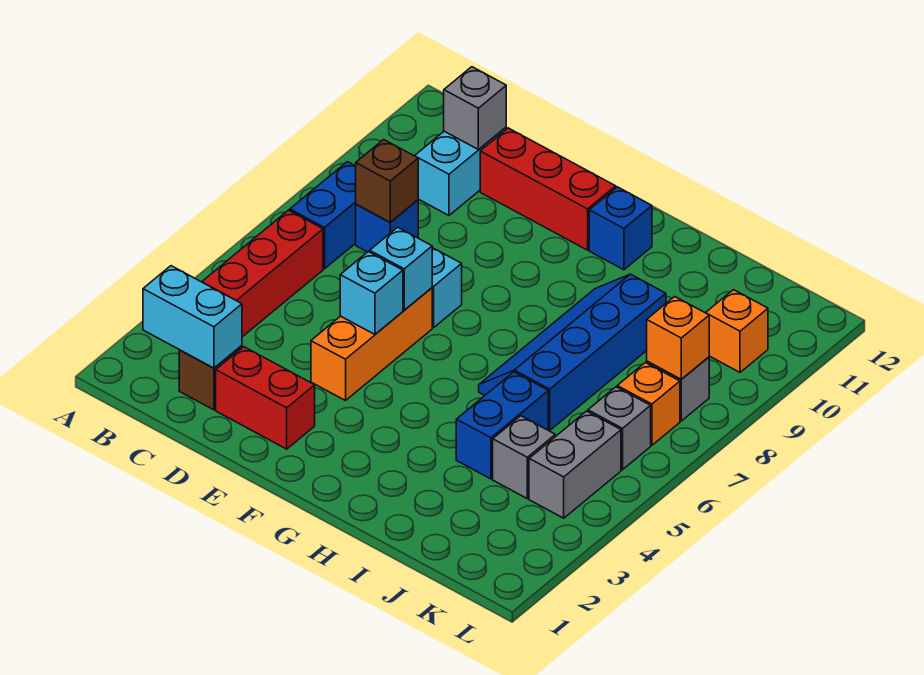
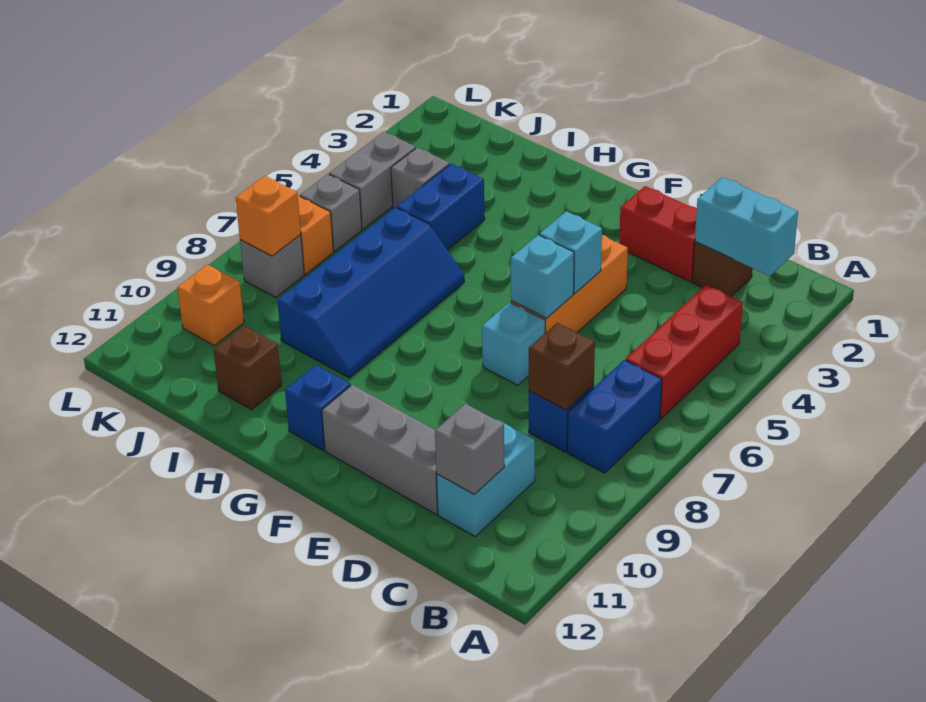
red 1x3 brick [480,128,616,250] -> grey 1x3 brick [322,385,438,514]
none -> brown 1x1 brick [214,326,282,410]

